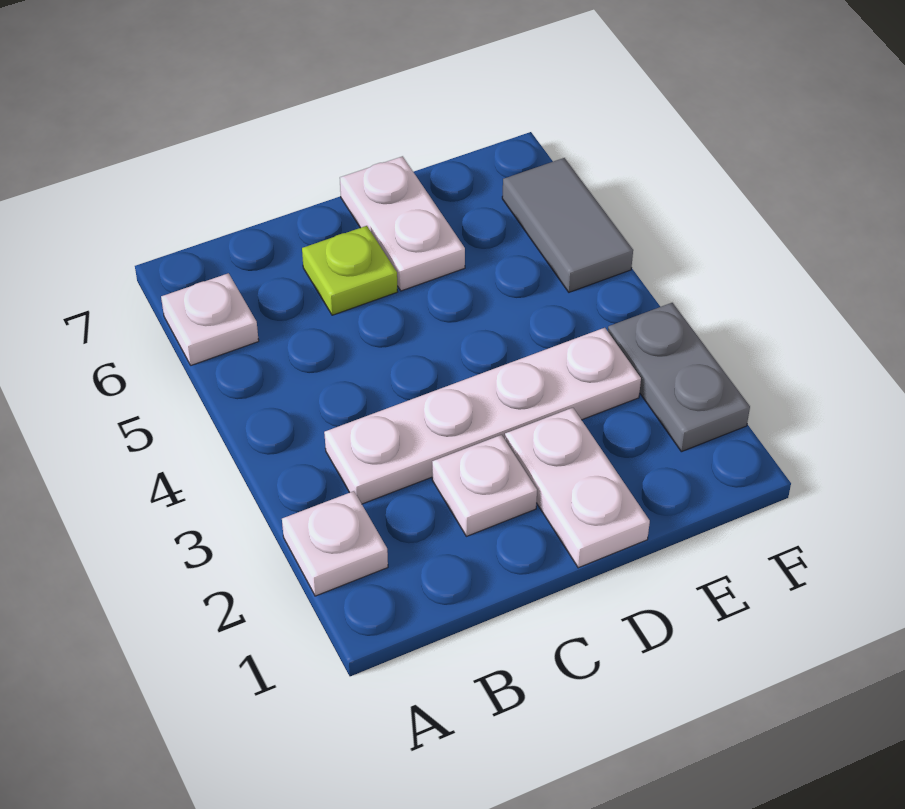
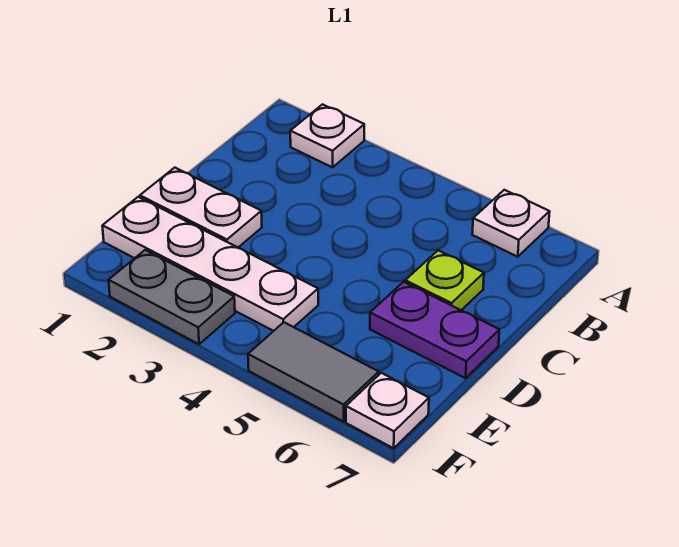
white 1x4 plate [324,328,641,504] -> white 1x4 plate turned to [102,197,318,331]
white 1x1 plate [432,435,537,536] -> white 1x1 plate moved to [346,373,429,448]
white 1x2 plate [340,156,465,291] -> purple 1x2 plate [370,282,499,378]

